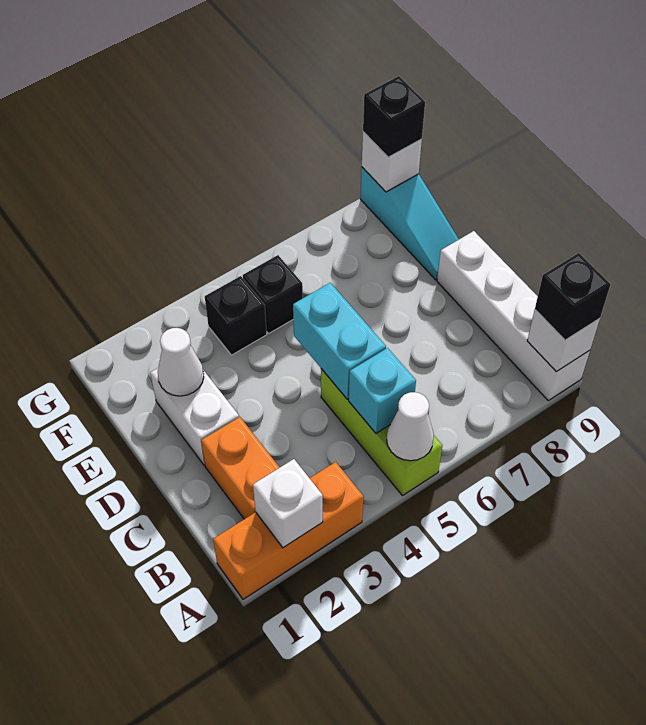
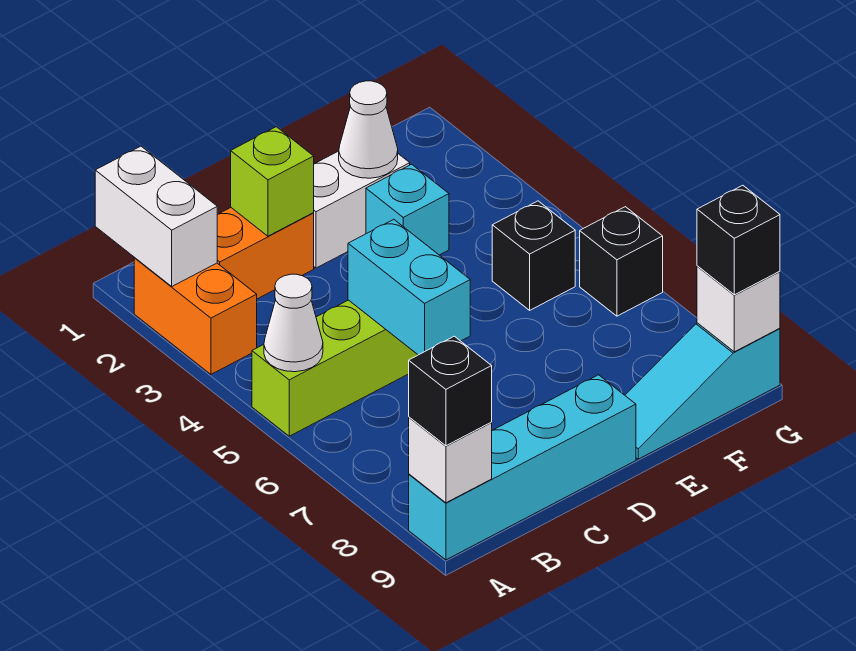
orange 1x3 brick [213,462,364,599] -> orange 1x2 brick [134,258,257,374]
white 1x1 brick [253,459,323,548] -> white 1x2 brick [95,146,217,286]
white 1x4 brick [437,231,590,401] -> cyan 1x4 brick [409,375,636,560]
cyan 1x1 brick [349,348,416,433] -> cyan 1x1 brick moved to [366,164,449,255]
none -> lime 1x1 brick [231,127,314,236]
cyan 1x2 brick [293,283,386,399] -> cyan 1x2 brick turned to [348,219,470,355]
black 1x1 brick [205,276,267,355] -> black 1x1 brick moved to [580,207,663,316]

